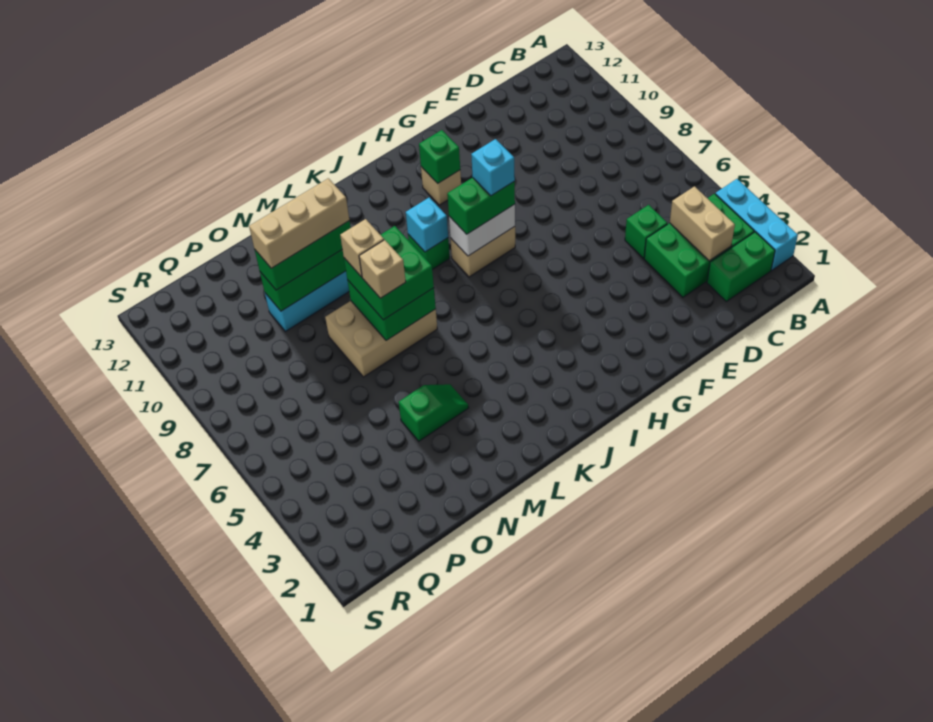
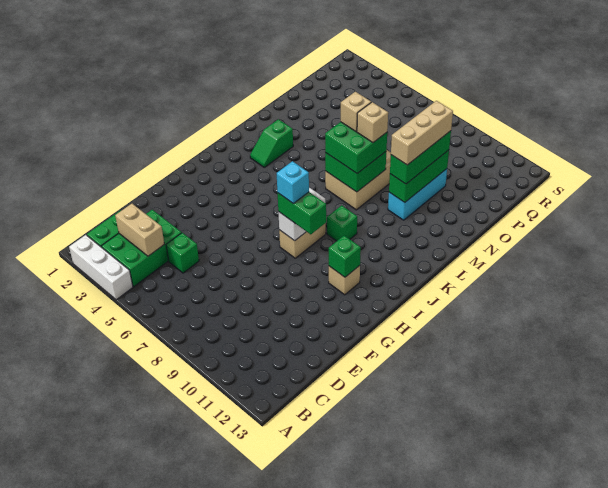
cyan 1x3 brick [715,179,798,270] -> white 1x3 brick [69,235,133,300]
green 1x2 brick [447,178,515,234] -> green 1x2 brick turned to [278,192,326,234]
cyan 1x1 brick [406,197,448,252] -> none
green 1x2 slope [399,384,469,441] -> green 1x2 slope moved to [250,119,293,167]

